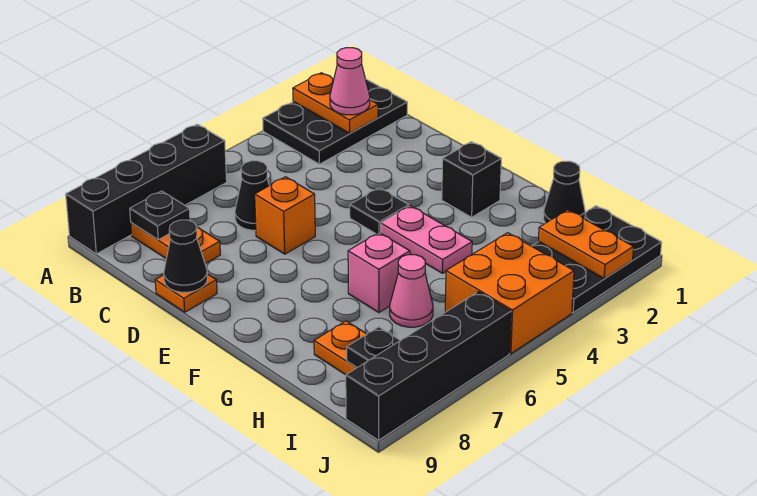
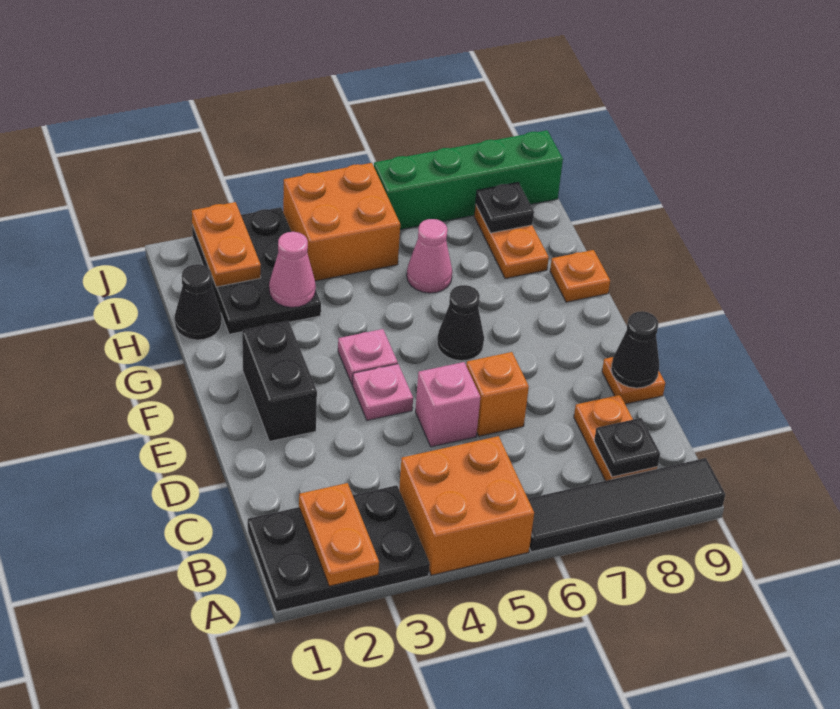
none -> orange 2x2 brick [399,436,534,575]
black 1x4 brick [66,124,227,254] -> black 1x4 tile [528,458,725,552]
pink 1x1 cone [330,48,370,115] -> pink 1x1 cone moved to [269,232,316,307]
black 1x1 cone [235,161,269,230] -> black 1x1 cone moved to [437,285,484,361]
black 1x1 plate [350,188,409,234] -> pink 1x1 plate [352,364,413,420]
black 1x1 brick [442,142,501,217] -> black 1x2 brick [242,321,317,441]
pink 1x2 plate [381,206,472,273] -> pink 1x1 plate [338,329,398,384]
pink 1x1 brick [348,233,410,313] -> pink 1x1 brick moved to [415,362,480,447]
none -> orange 1x1 plate [550,250,610,302]
black 2x3 plate [532,206,662,313] -> black 2x3 plate turned to [192,207,321,334]
black 1x4 brick [346,292,511,440] -> green 1x4 brick [374,130,563,230]

